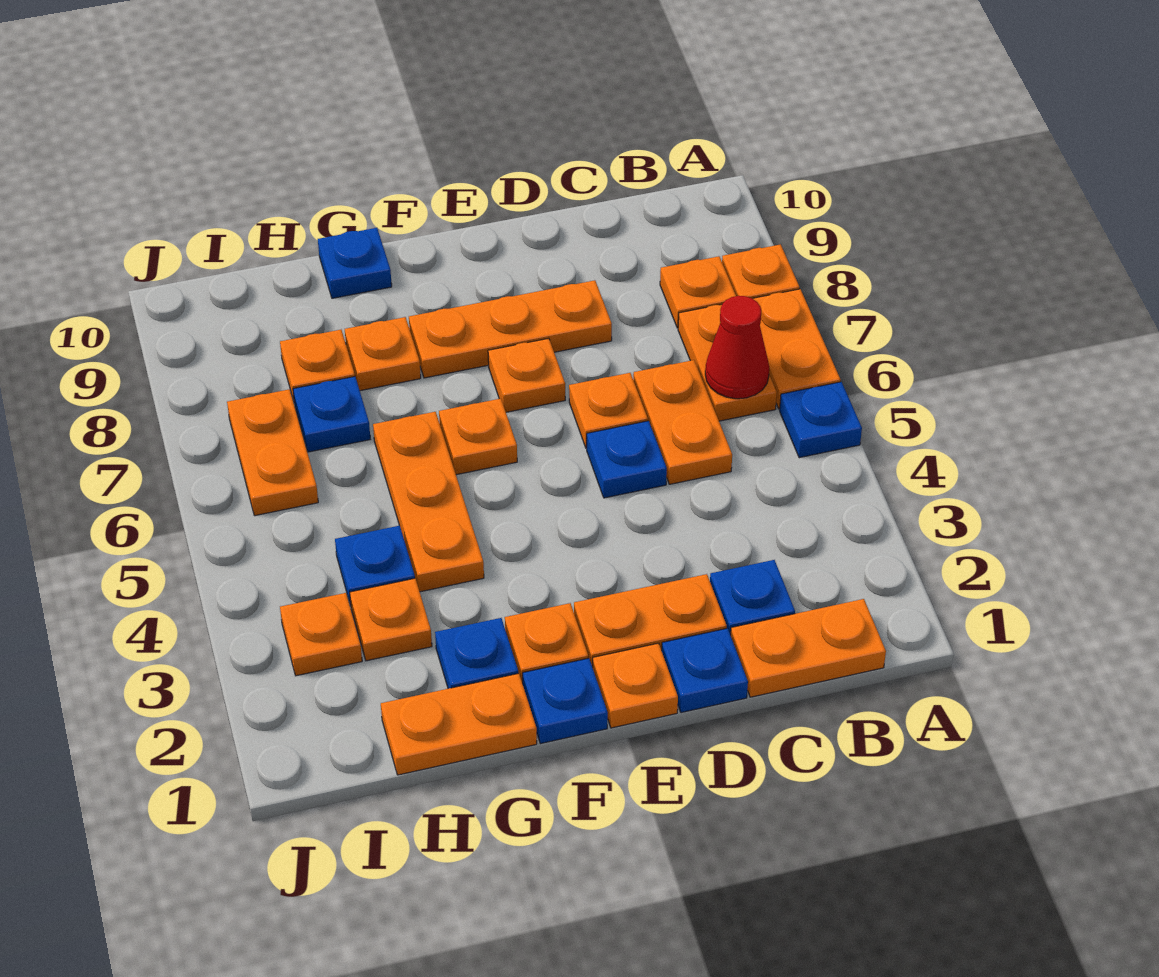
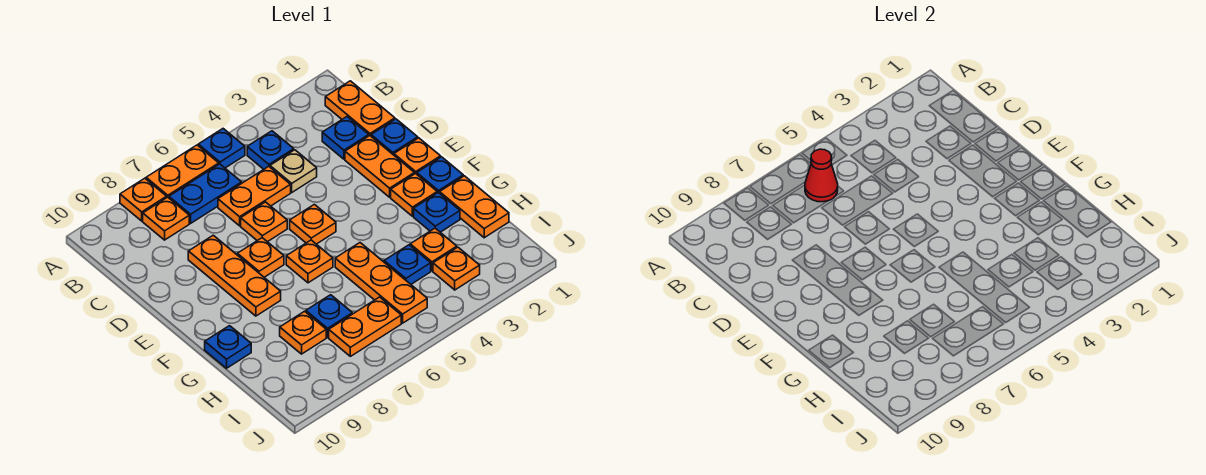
orange 1x2 plate [678,304,777,421] -> blue 1x2 plate [169,164,242,223]
none -> tan 1x1 plate [270,150,317,192]
blue 1x1 plate [587,421,667,498] -> blue 1x1 plate moved to [247,131,294,169]
orange 1x3 plate [373,412,484,592] -> orange 1x3 plate turned to [335,243,427,323]
orange 1x1 plate [345,317,421,391] -> orange 1x1 plate moved to [290,204,336,244]

